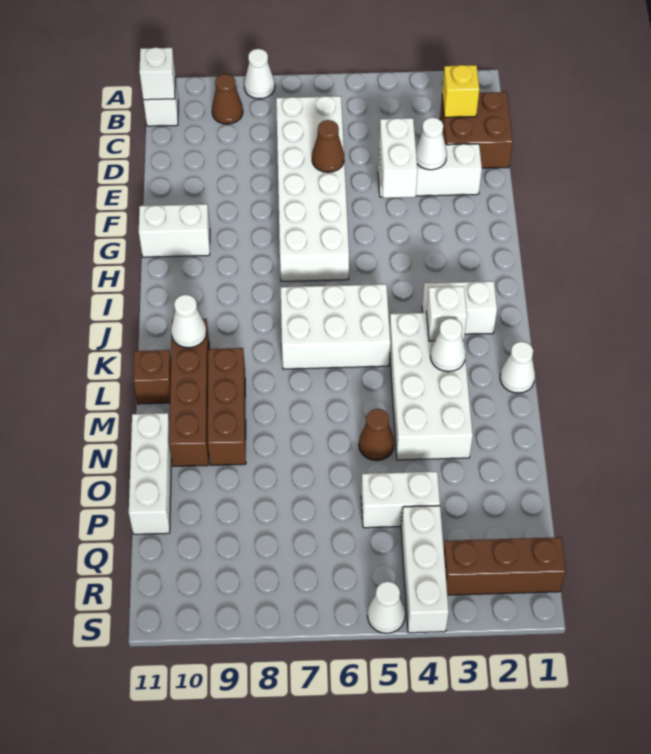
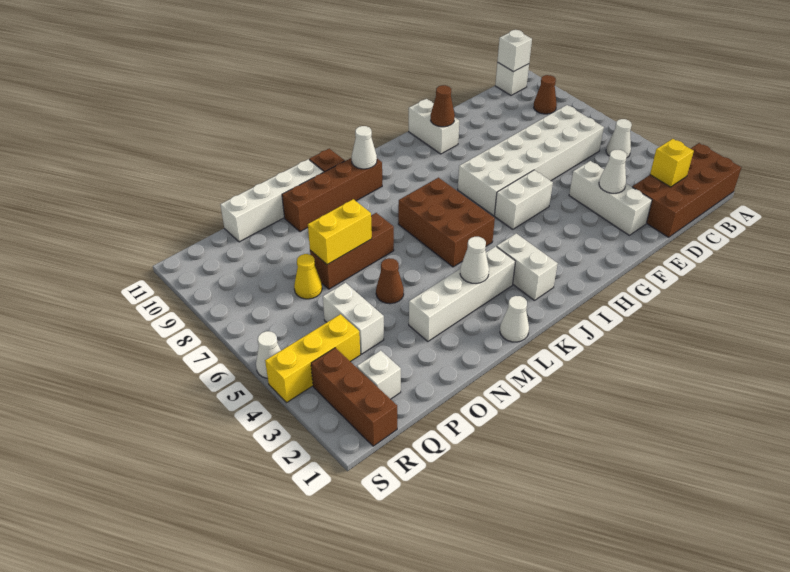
white 1x1 cone [244,49,275,99] -> white 1x1 cone moved to [606,119,632,158]
brown 2x2 brick [440,92,513,168] -> brown 2x4 brick [632,143,741,237]
white 1x2 brick [379,118,418,198] -> white 1x2 brick moved to [495,170,553,229]
brown 1x1 cone [312,120,344,172] -> brown 1x1 cone moved to [431,85,455,127]
white 2x3 brick [281,284,390,369] -> brown 2x3 brick [398,178,495,267]
white 2x4 brick [389,313,473,460] -> white 1x4 brick [409,246,516,341]
white 1x1 brick [426,286,467,341] -> white 1x1 brick moved to [357,350,401,399]
brown 1x3 brick [208,348,246,465] -> brown 1x3 brick moved to [310,213,394,289]
none -> yellow 1x2 brick [308,199,372,265]
white 1x3 brick [129,413,171,534] -> white 1x4 brick [220,159,324,242]
none -> yellow 1x1 cone [294,254,322,299]
white 1x3 brick [401,506,449,633] -> yellow 1x3 brick [265,314,360,402]

